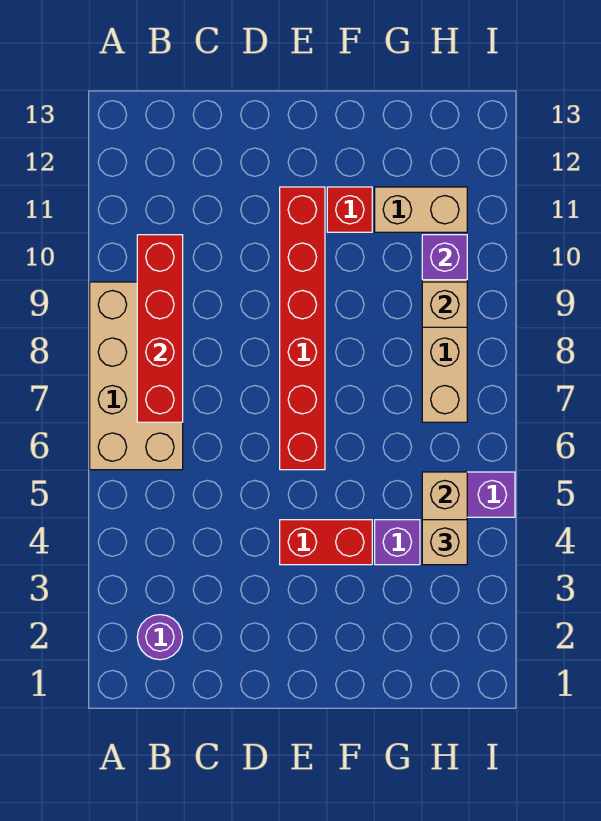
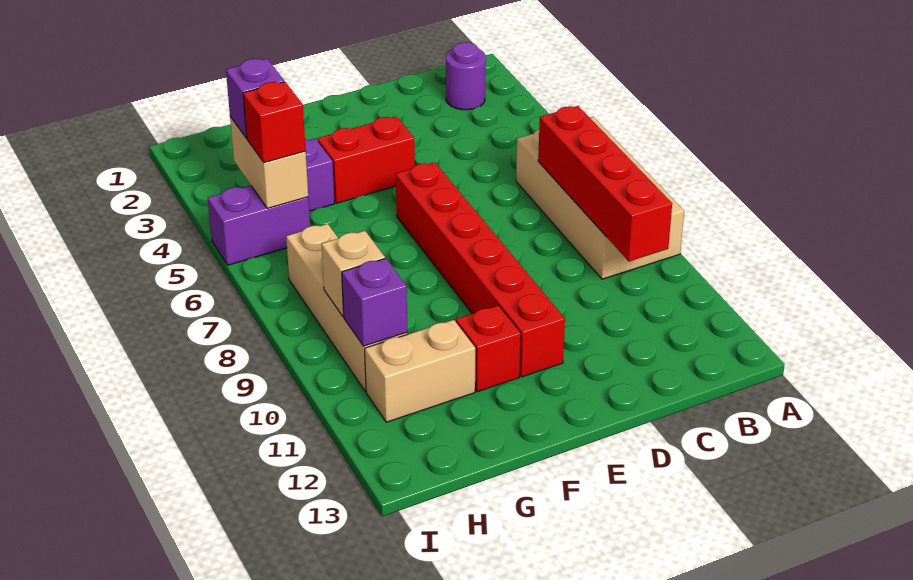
tan 1x1 brick [422,520,467,565] -> purple 1x1 brick [226,59,284,138]
none -> red 1x1 brick [243,82,306,163]

